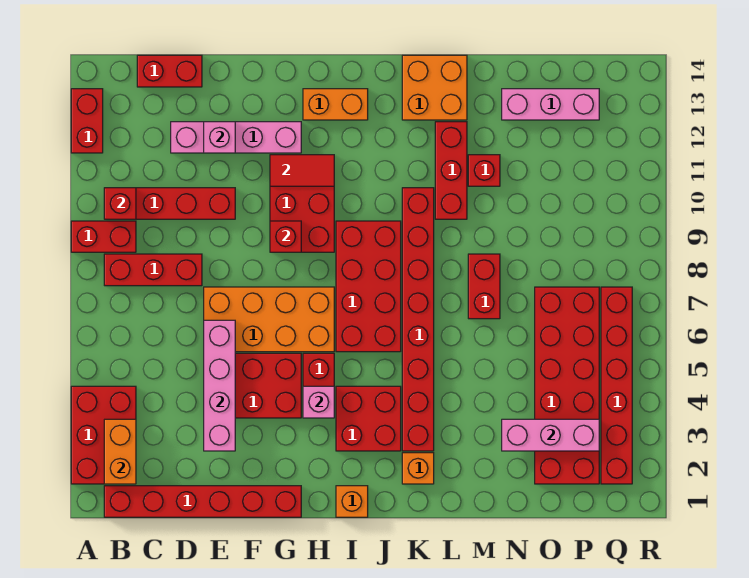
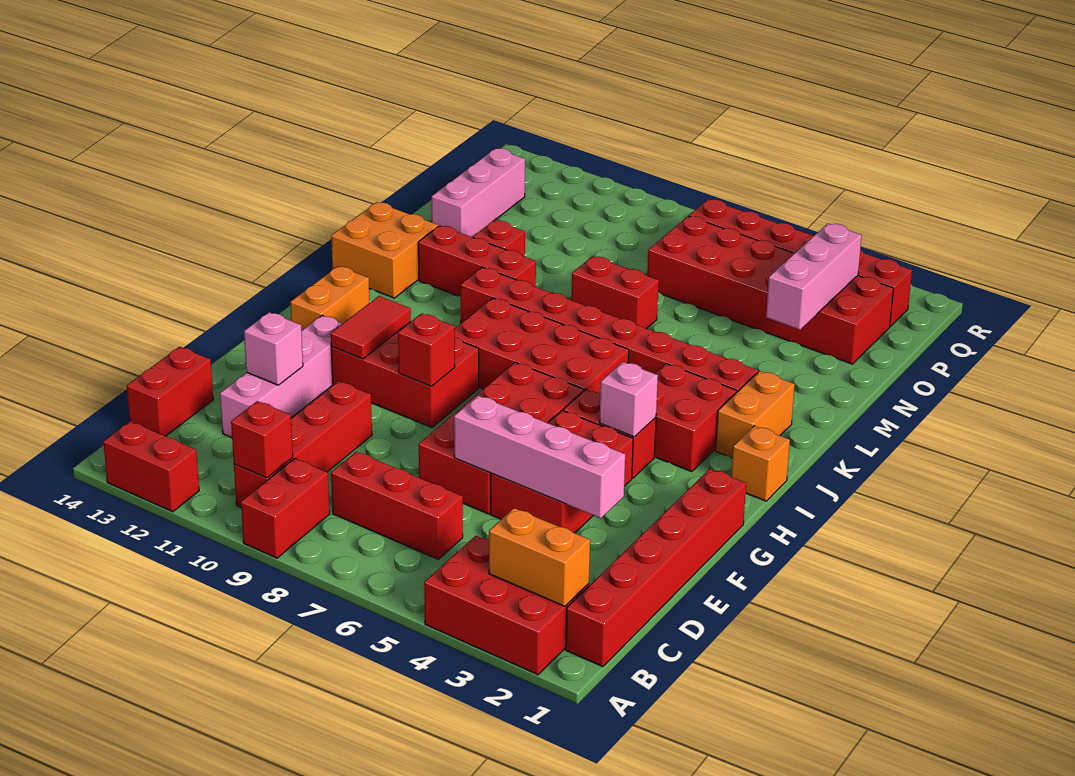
red 1x3 brick [104,254,202,286] -> red 1x3 brick turned to [331,452,463,559]
orange 2x4 brick [204,287,334,352] -> red 2x4 brick [419,363,584,514]
orange 1x1 brick [402,453,434,484] -> orange 1x2 brick [716,371,795,458]

